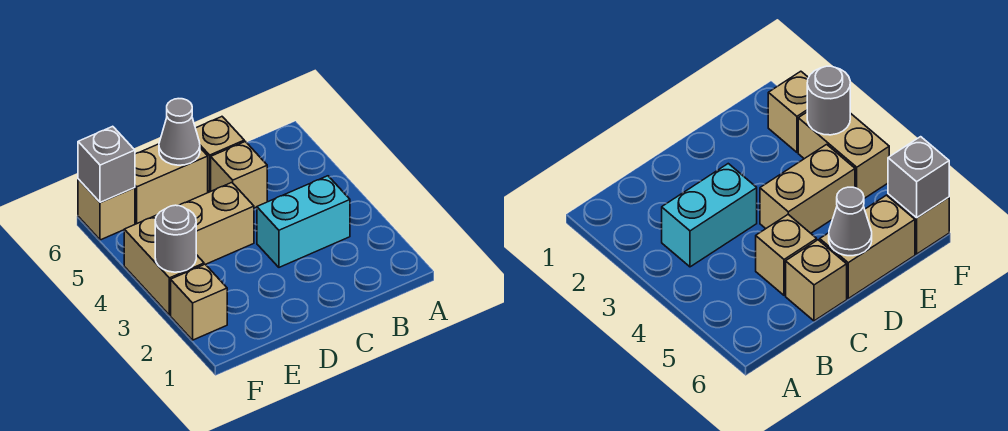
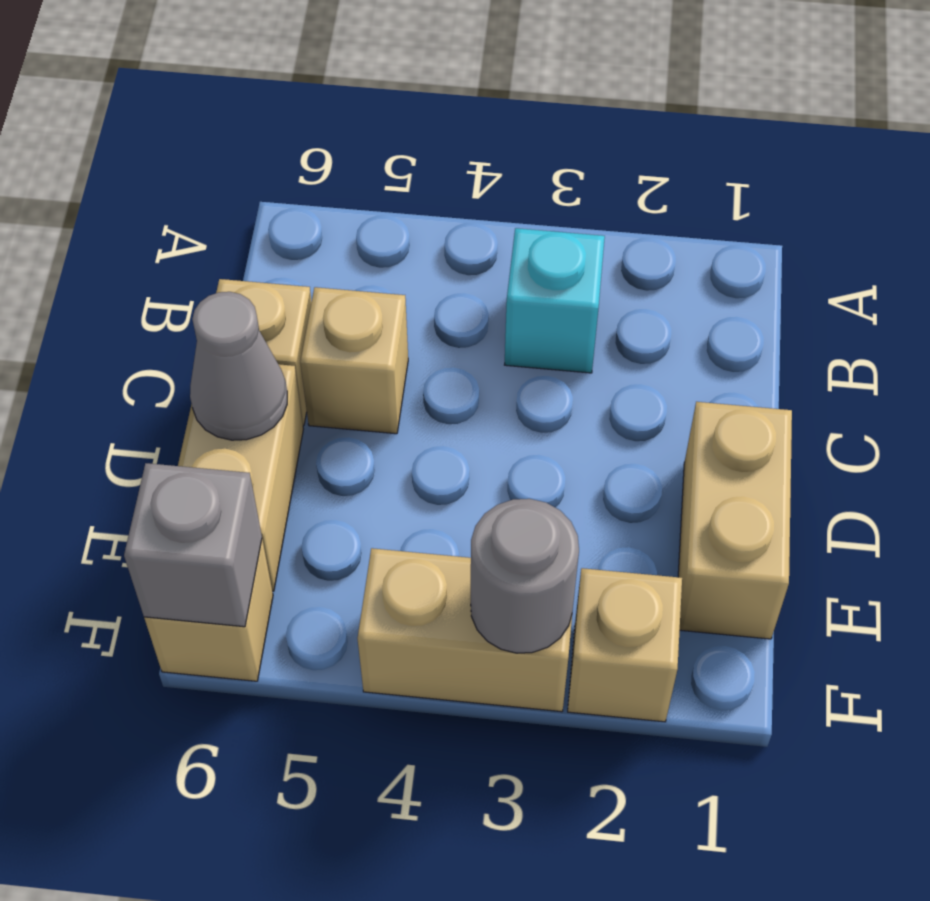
cyan 1x2 brick [257,176,350,267] -> cyan 1x1 brick [505,228,605,373]
tan 1x2 brick [179,183,254,264] -> tan 1x2 brick moved to [678,402,792,639]

